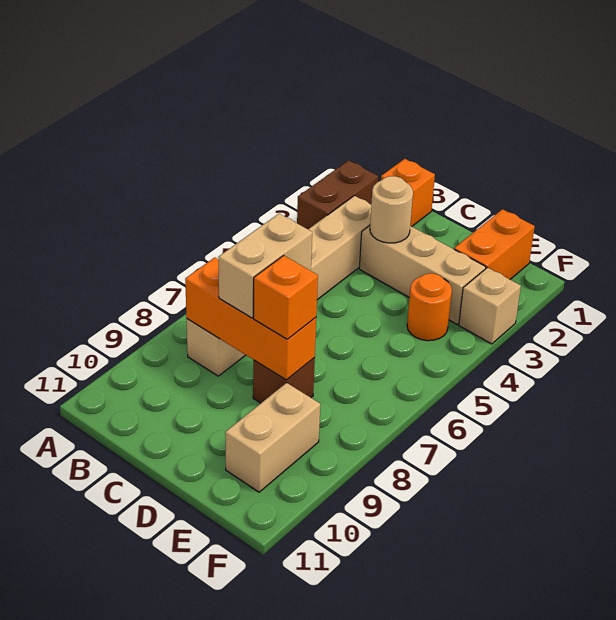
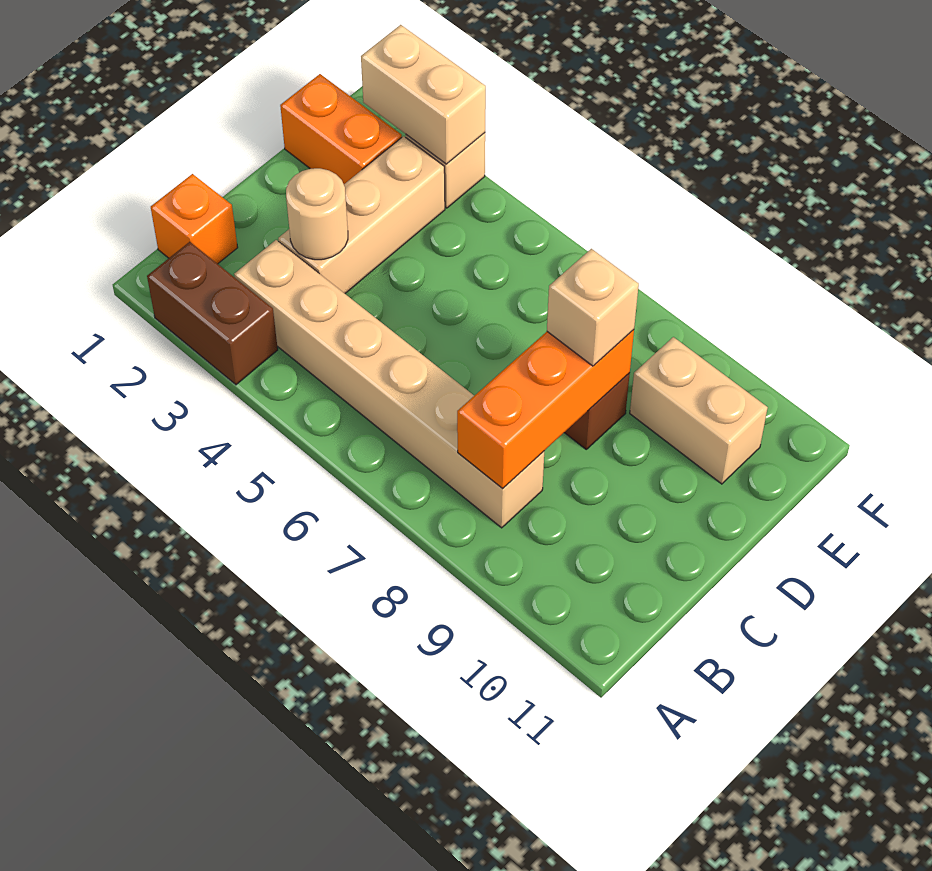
tan 1x2 brick [218,214,312,318] -> tan 1x2 brick moved to [361,25,486,164]
orange 1x1 brick [254,255,318,339] -> tan 1x1 brick [547,249,639,366]
orange 1x1 round brick [407,273,452,341] -> none

